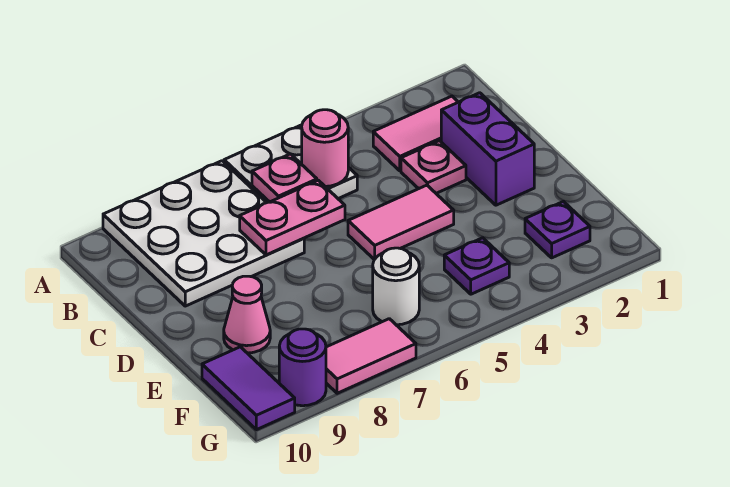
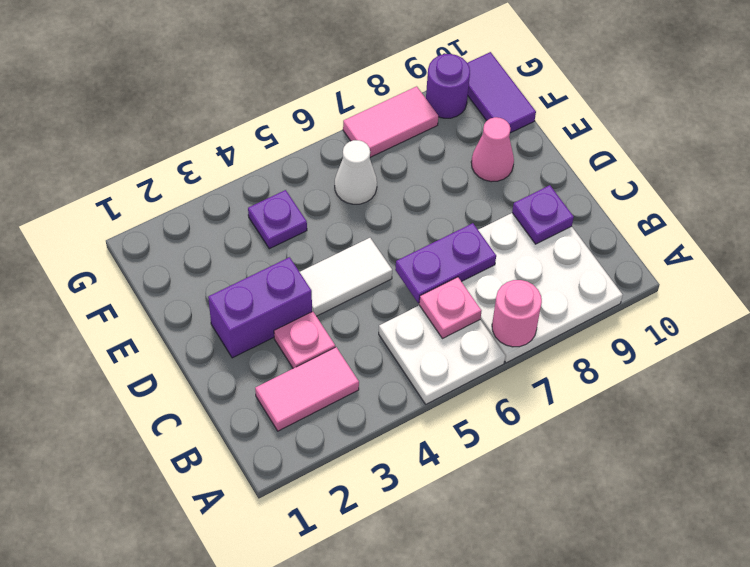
pink 1x1 round brick [302,110,348,186] -> pink 1x1 round brick moved to [492,280,542,347]
purple 1x2 brick [441,93,534,205] -> purple 1x2 brick turned to [208,257,312,358]
pink 1x2 plate [240,180,345,255] -> purple 1x2 plate [395,223,496,303]
pink 1x2 tile [348,185,454,260] -> white 1x2 tile [300,238,392,316]
purple 1x1 plate [525,202,590,258] -> purple 1x1 plate moved to [512,185,574,244]
white 1x1 round brick [373,248,419,325] -> white 1x1 cone [335,140,377,204]

